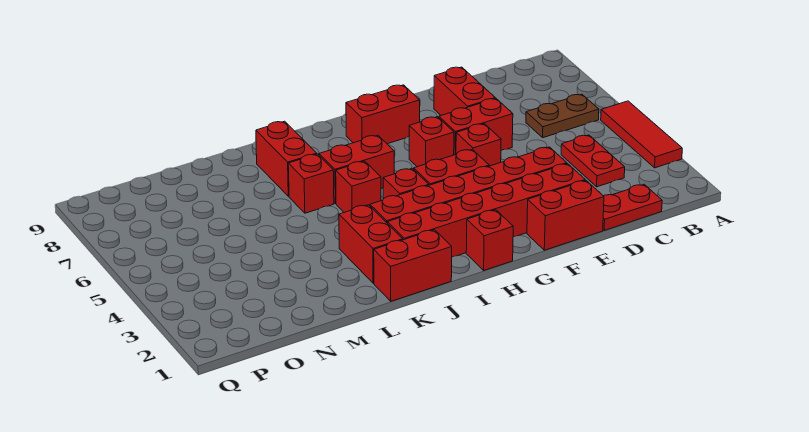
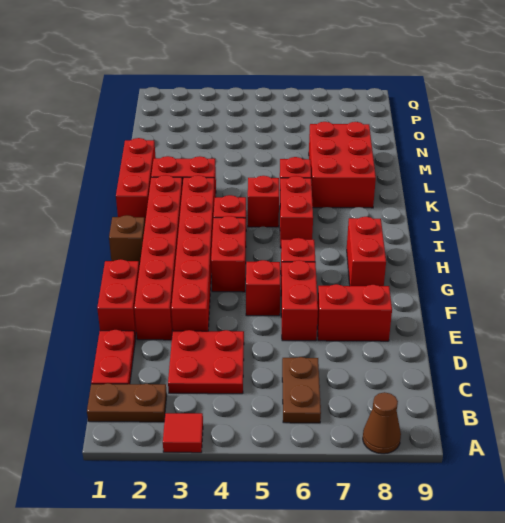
red 1x3 tile [601,101,682,168] -> red 1x1 tile [163,413,203,453]
none -> brown 1x1 cone [363,392,401,454]
none -> brown 1x2 plate [87,383,167,422]
red 1x2 plate [561,135,625,187] -> red 2x2 plate [168,330,244,394]
red 1x1 brick [466,210,513,270] -> brown 1x1 brick [109,215,145,267]
red 1x2 brick [374,230,452,301] -> red 1x3 brick [116,138,156,221]
red 1x2 brick [256,121,317,196] -> red 2x3 brick [309,122,376,208]

